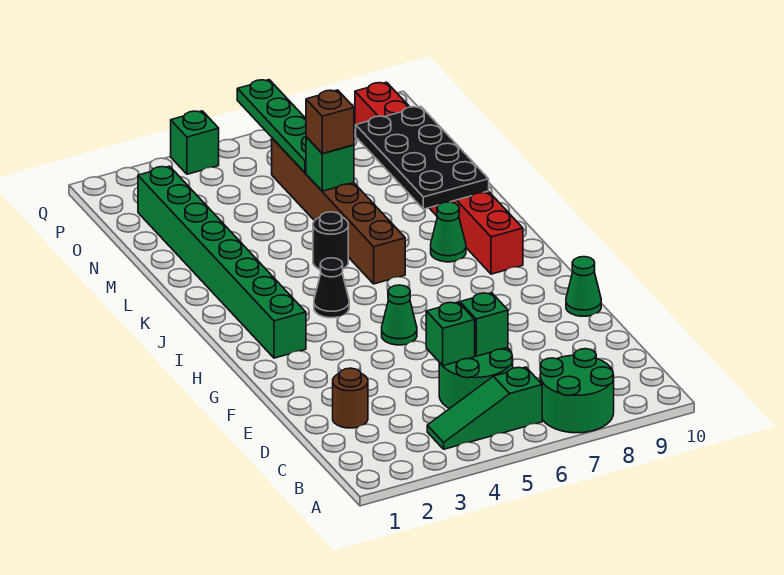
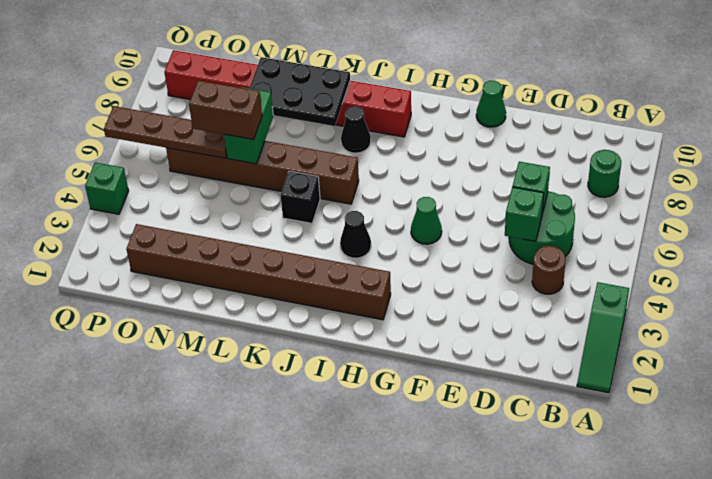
green 2x2 round brick [540,349,614,433] -> green 1x1 round brick [588,150,621,197]
green 1x3 slope [427,367,542,449] -> green 1x3 slope moved to [577,282,629,393]
brown 1x1 round brick [333,368,368,428] -> brown 1x1 round brick moved to [532,246,566,294]
green 1x8 brick [138,166,306,358] -> brown 1x8 brick [126,224,391,320]
green 1x1 cone [431,202,466,262] -> black 1x1 cone [341,106,371,153]
black 1x1 round brick [313,212,348,269] -> black 1x1 brick [281,171,320,223]
black 2x4 plate [356,106,489,209] -> black 2x3 plate [250,57,350,126]
green 1x1 brick [306,137,354,191] -> green 1x2 brick [224,87,273,164]
brown 1x1 brick [306,90,354,154] -> brown 1x2 brick [189,80,262,139]
green 1x4 plate [237,80,306,173] -> brown 1x4 plate [104,106,227,158]

